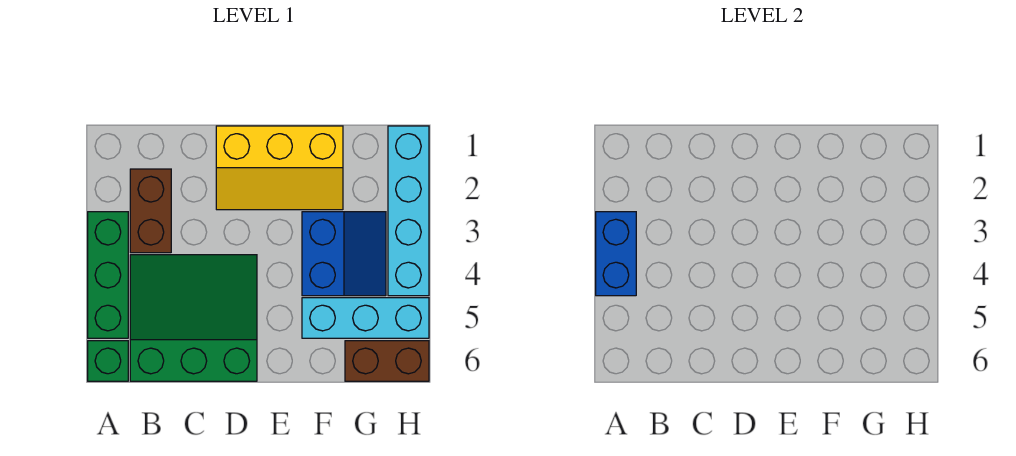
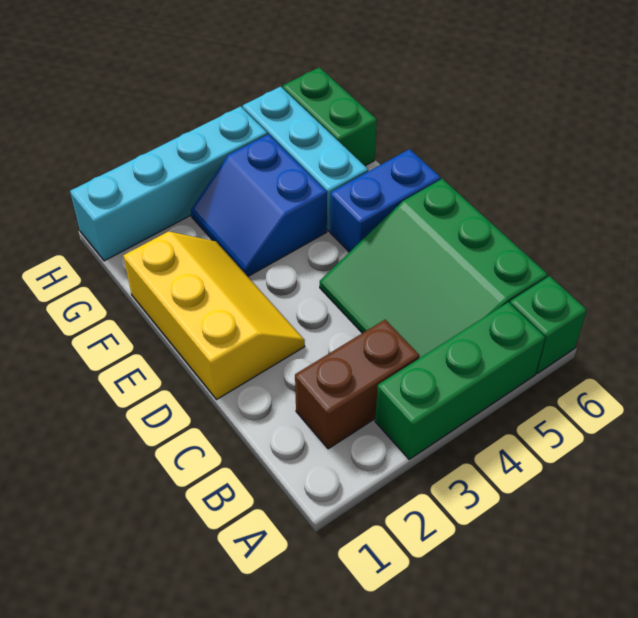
blue 1x2 brick [596,212,636,296] -> blue 1x2 brick moved to [330,149,441,252]
blue 2x2 slope [302,212,386,296] -> blue 2x2 slope turned to [191,134,327,276]
brown 1x2 brick [345,341,429,381] -> green 1x2 brick [283,67,377,166]

